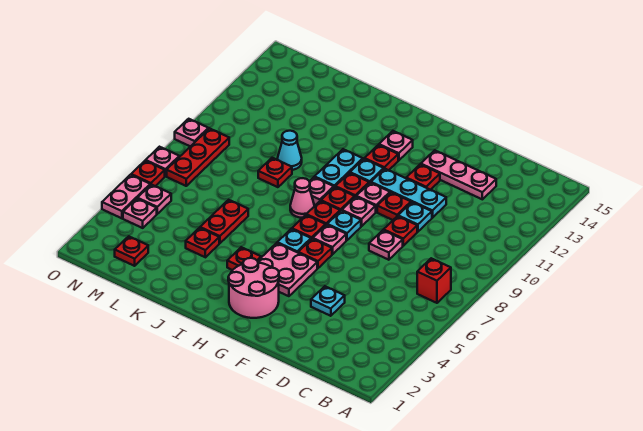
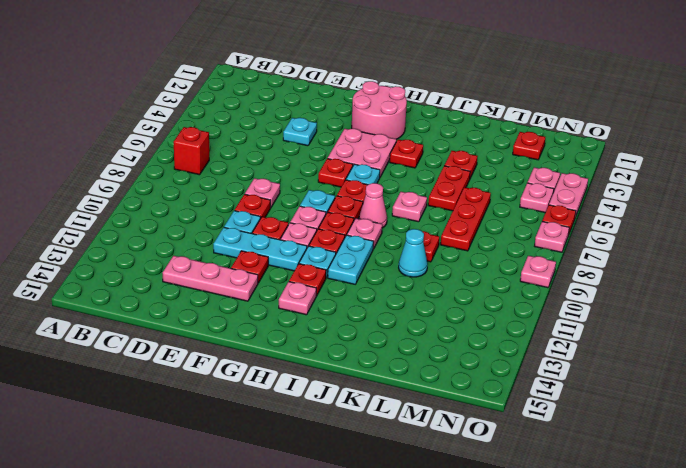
pink 1x1 plate [313,225,346,254] -> pink 1x1 plate moved to [392,192,427,222]
red 1x3 plate [167,128,229,186] -> red 1x3 plate moved to [441,187,491,251]

